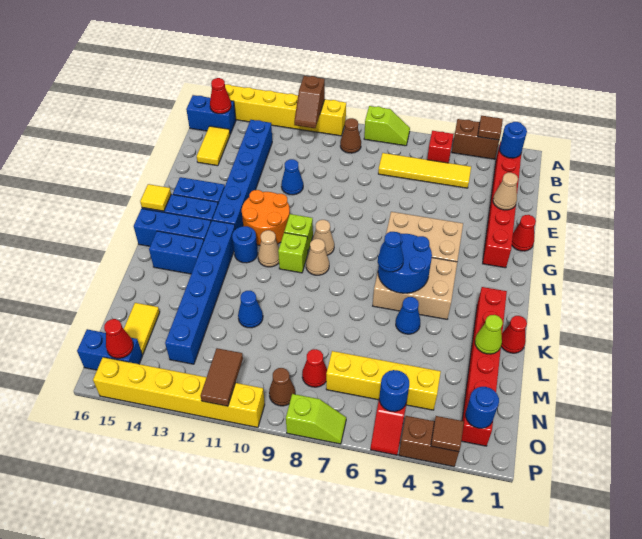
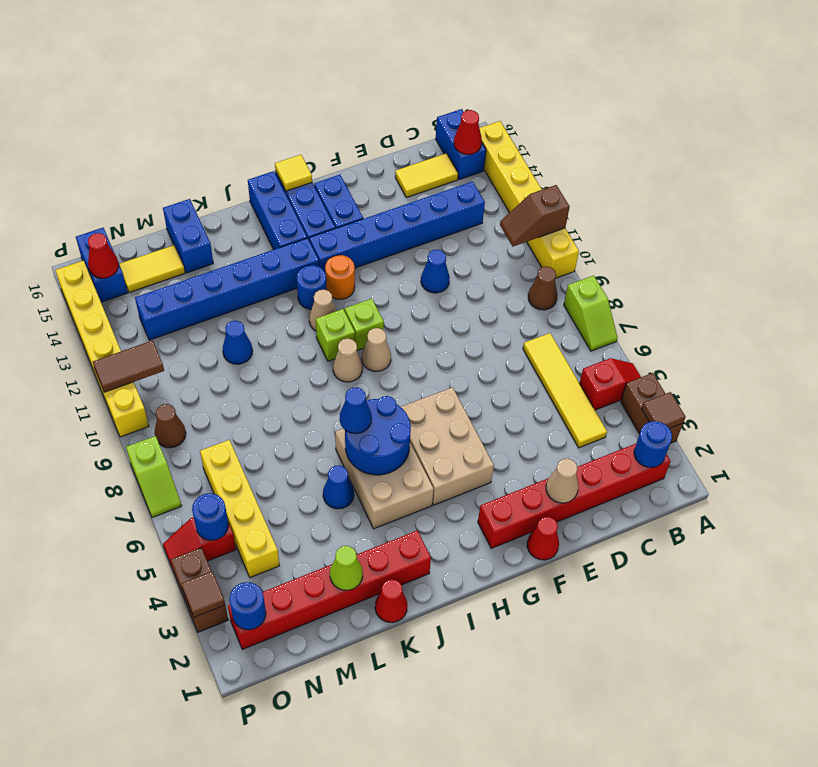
orange 2x2 round brick [242,190,290,245] -> orange 1x1 round brick [325,255,355,299]
blue 1x2 brick [149,231,204,274] -> blue 1x2 brick moved to [163,199,213,273]
red 1x1 cone [302,349,327,387] -> none

